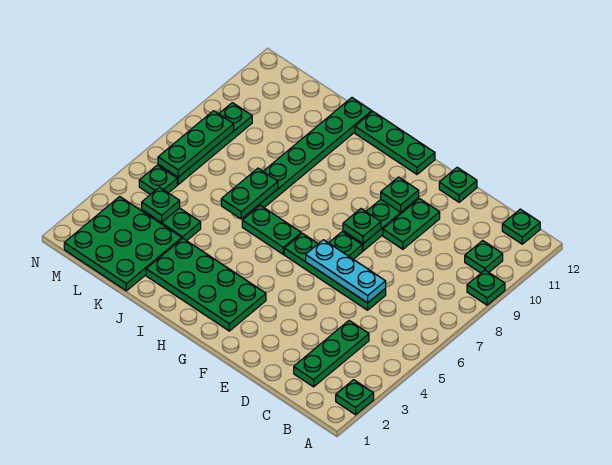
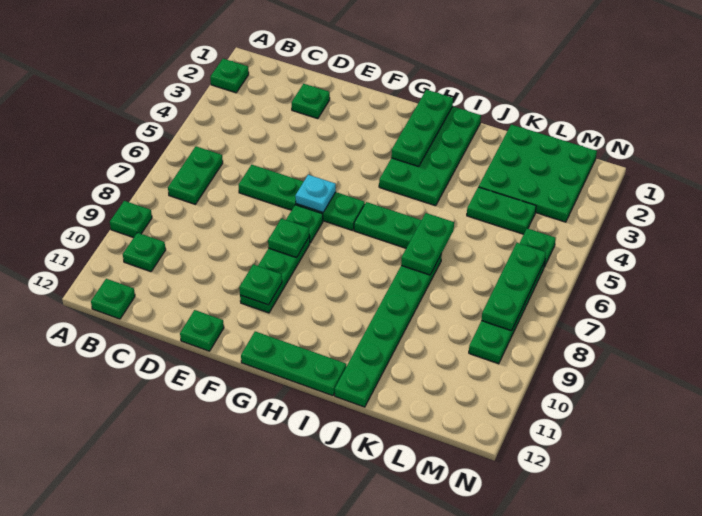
green 1x3 plate [294,321,369,387] -> green 1x3 plate moved to [391,90,453,167]
cyan 1x3 plate [306,240,386,303] -> cyan 1x1 plate [295,175,336,212]
green 1x2 plate [383,199,440,249] -> green 1x2 plate moved to [168,146,223,204]
green 2x4 plate [146,239,266,331] -> green 2x4 plate turned to [379,106,481,206]
green 1x1 plate [142,187,180,222] -> green 1x1 plate moved to [292,84,330,119]

